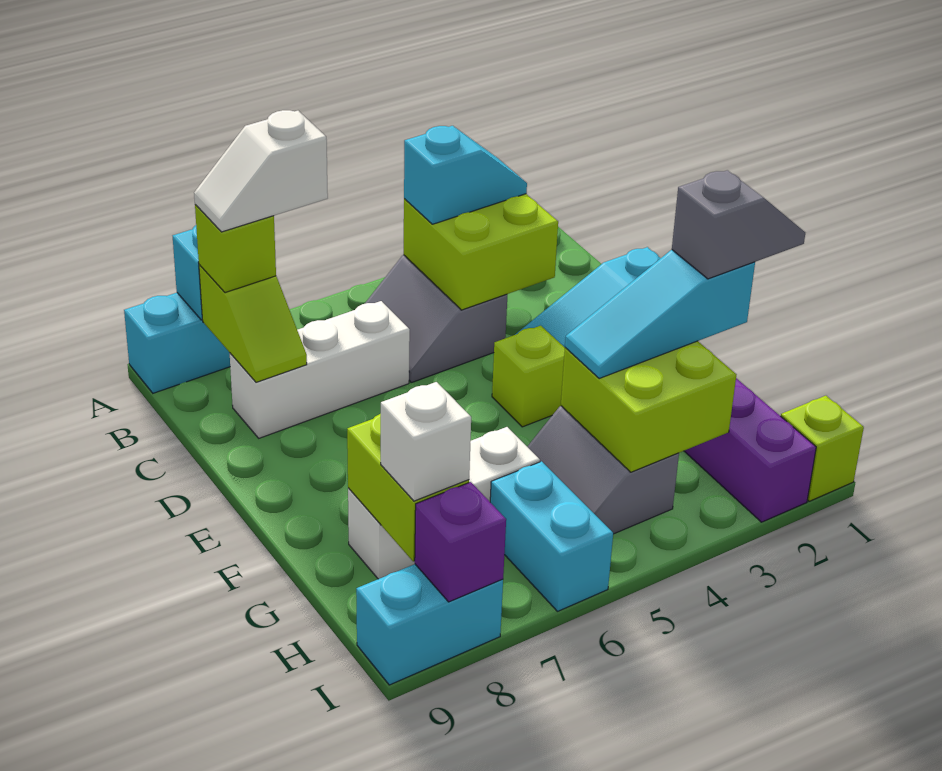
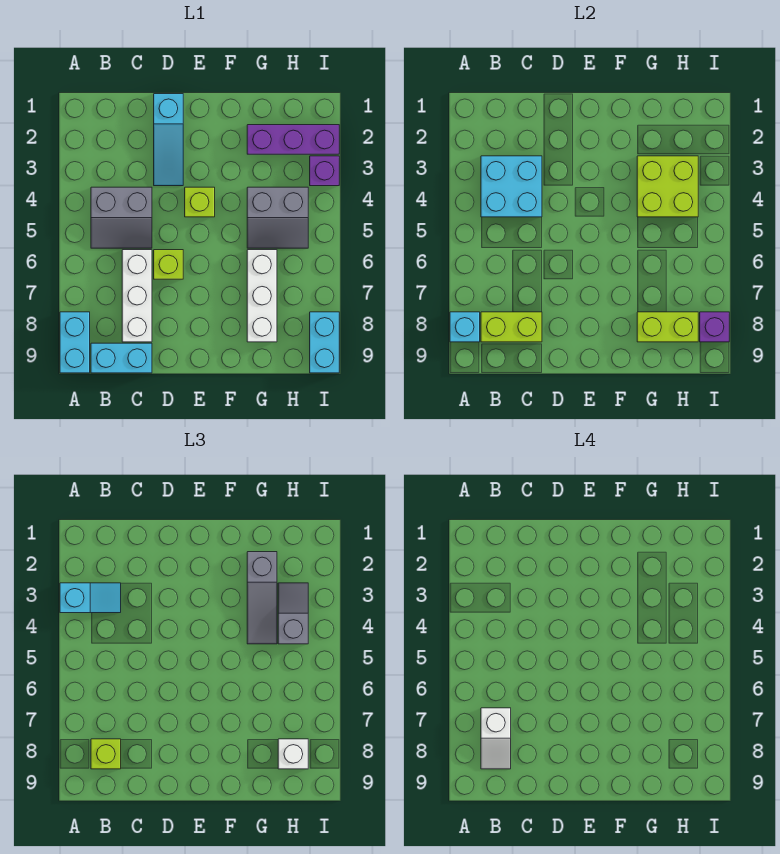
lime 2x2 brick [404,194,558,310] -> cyan 2x2 brick [481,156,542,217]
cyan 1x2 slope [404,126,527,224] -> cyan 1x2 slope turned to [60,583,121,613]
lime 1x2 slope [199,265,307,382] -> lime 1x2 brick [481,312,542,342]
grey 1x2 slope [672,170,805,279] -> grey 1x2 slope moved to [278,583,308,644]
cyan 1x3 slope [565,250,755,379] -> grey 1x3 slope [247,552,277,644]
cyan 1x2 brick [490,461,613,611] -> cyan 1x2 brick moved to [91,343,152,373]
lime 1x1 brick [781,396,864,501] -> lime 1x1 brick moved to [154,250,183,279]
none -> purple 1x1 brick [310,156,339,186]

